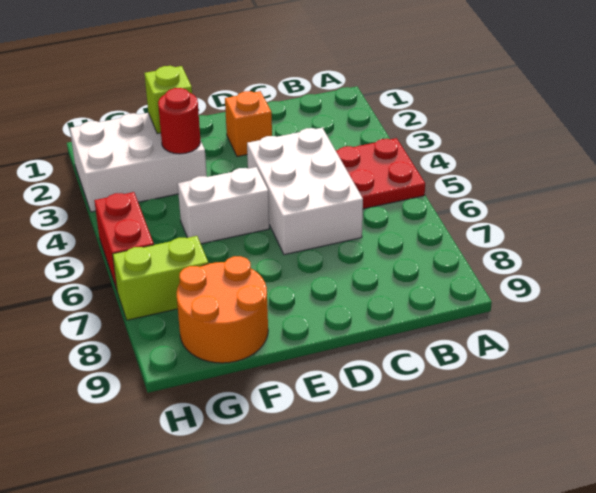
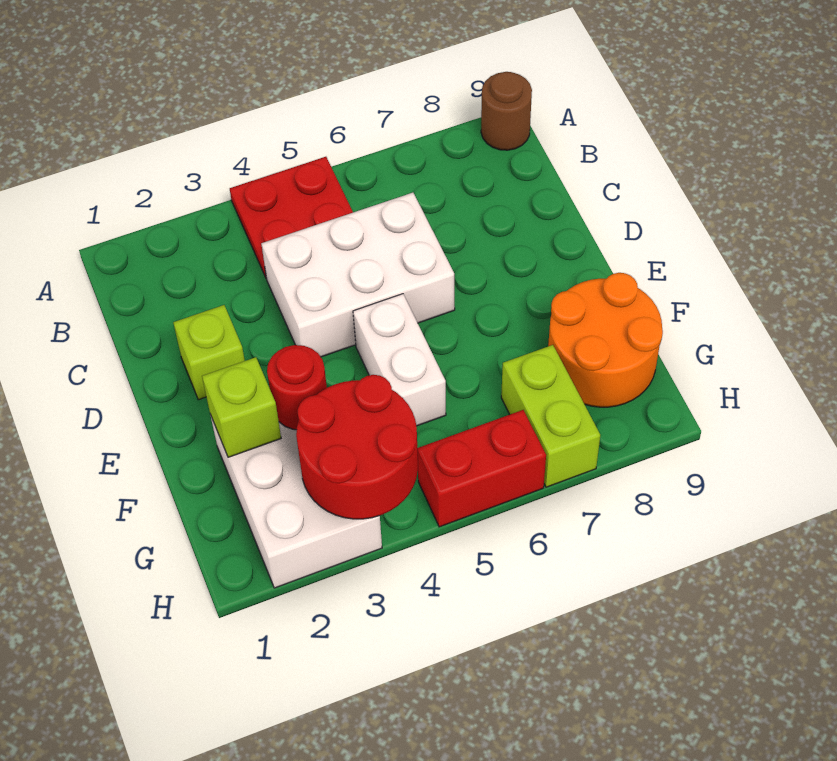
none -> brown 1x1 round brick [481,72,532,150]
orange 1x1 brick [225,91,272,157] -> lime 1x1 brick [173,305,245,400]
none -> red 2x2 round brick [296,375,418,519]

